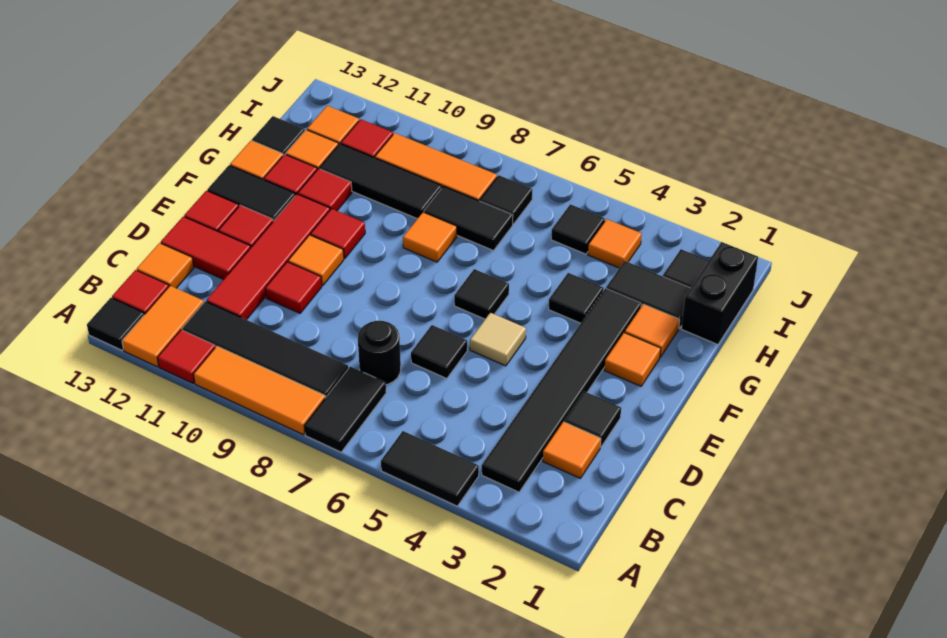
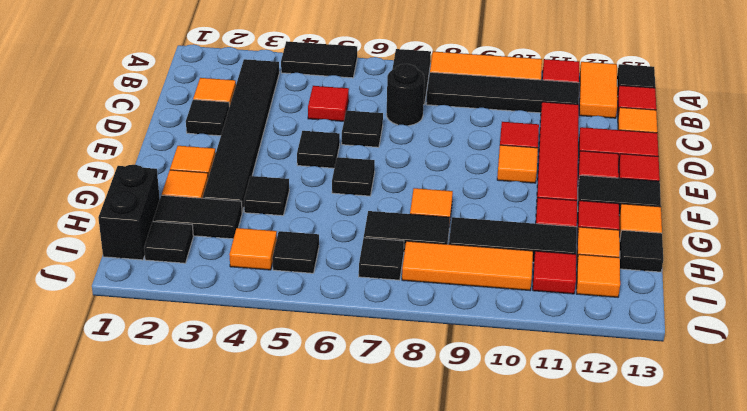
tan 1x1 tile [470,313,526,366] -> black 1x1 tile [297,131,340,168]
red 1x1 tile [311,209,365,259] -> red 1x1 tile moved to [308,86,349,121]

